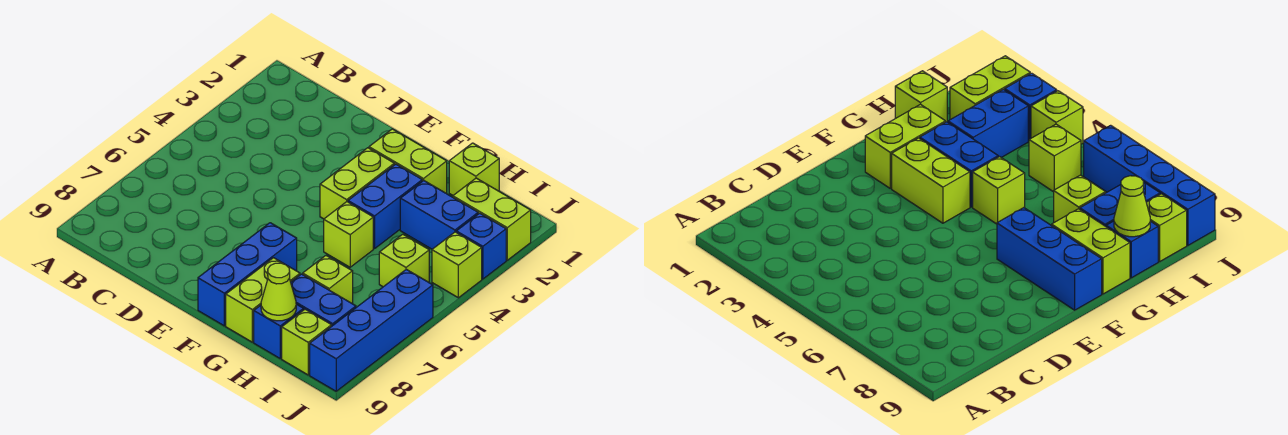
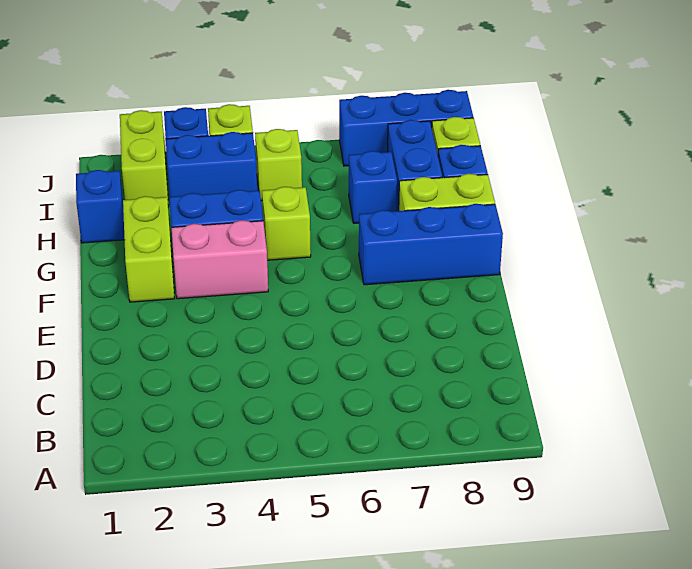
lime 1x2 brick [320,148,394,219] -> pink 1x2 brick [172,220,268,299]
lime 1x1 brick [449,143,499,195] -> blue 1x1 brick [76,170,125,243]
blue 1x2 brick [400,180,478,249] -> blue 1x2 brick turned to [166,132,257,197]
lime 1x1 brick [303,256,353,304] -> blue 1x1 brick [349,151,397,223]
lime 1x1 cone [261,263,296,321] -> none
blue 1x4 brick [310,269,433,391] -> blue 1x3 brick [339,90,473,166]

